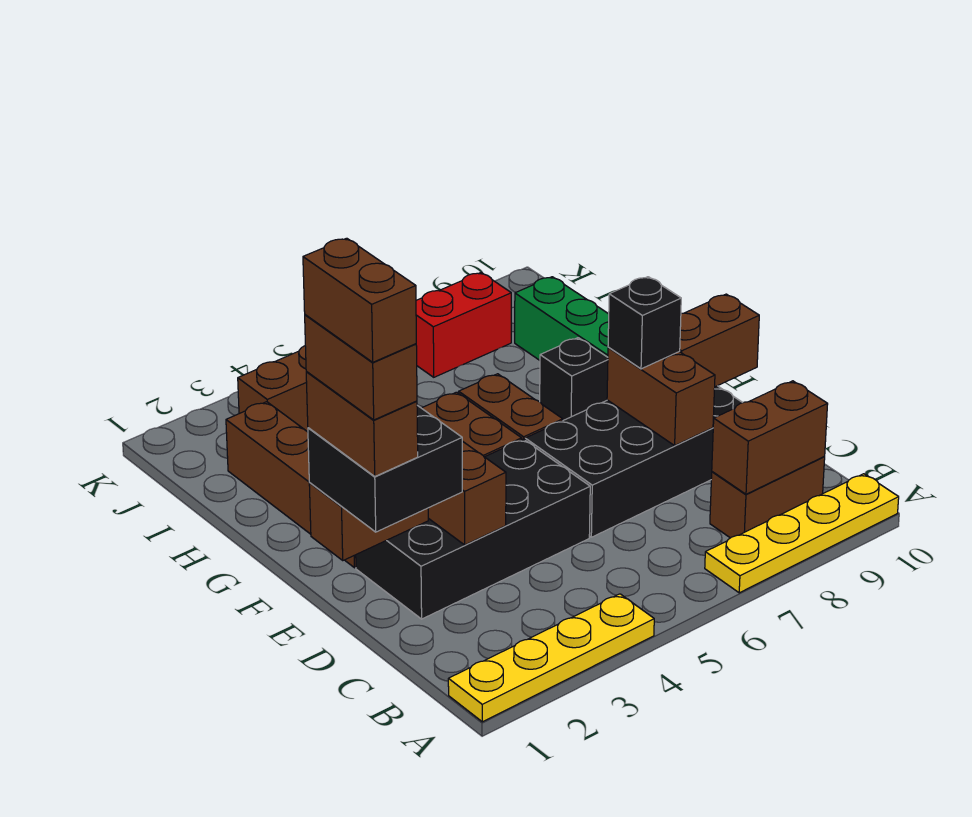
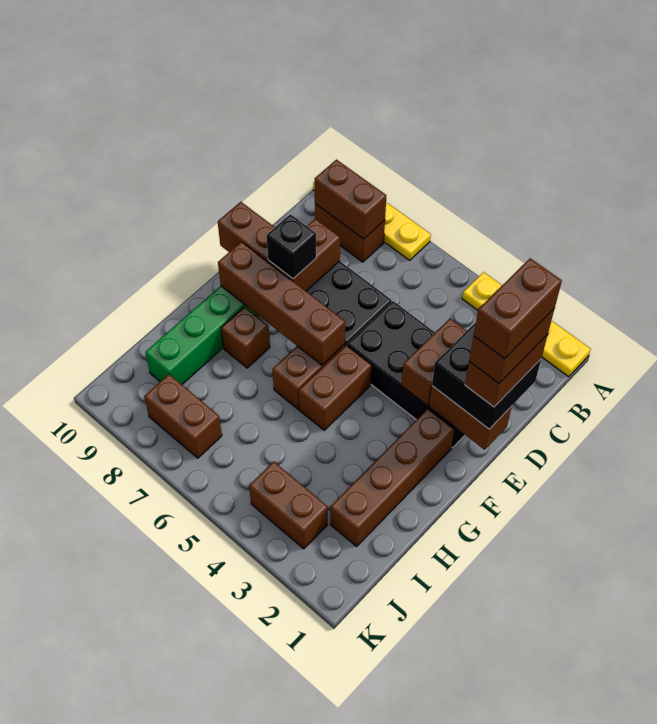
none -> brown 1x4 brick [218,242,345,365]
black 1x1 brick [540,338,608,420] -> brown 1x1 brick [221,307,270,368]
red 1x2 brick [416,273,511,377] -> brown 1x2 brick [144,374,222,458]

